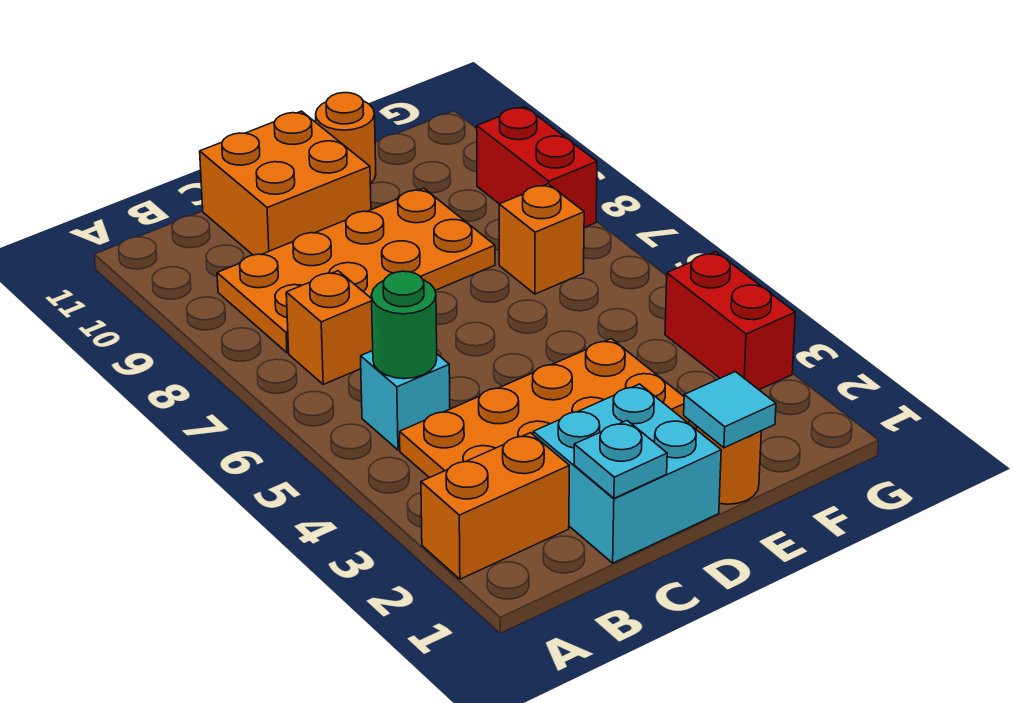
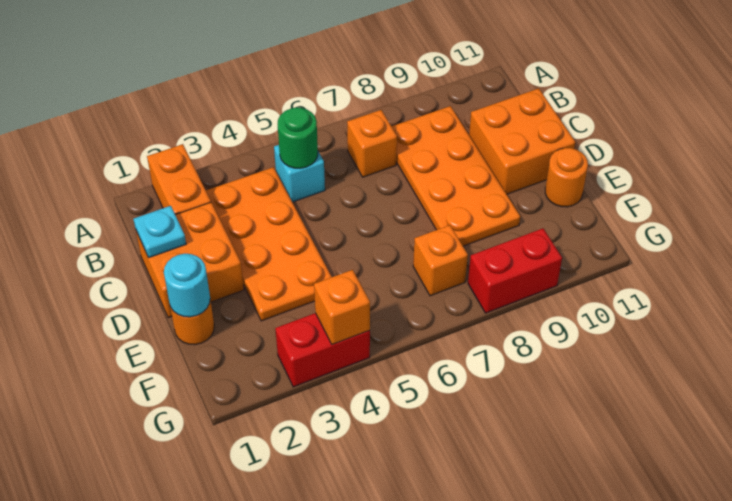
cyan 2x2 brick [533,384,721,563] -> orange 2x2 brick [136,202,244,318]
cyan 1x1 tile [684,372,776,448] -> cyan 1x1 round brick [164,254,210,317]
none -> orange 1x1 brick [314,270,370,345]

